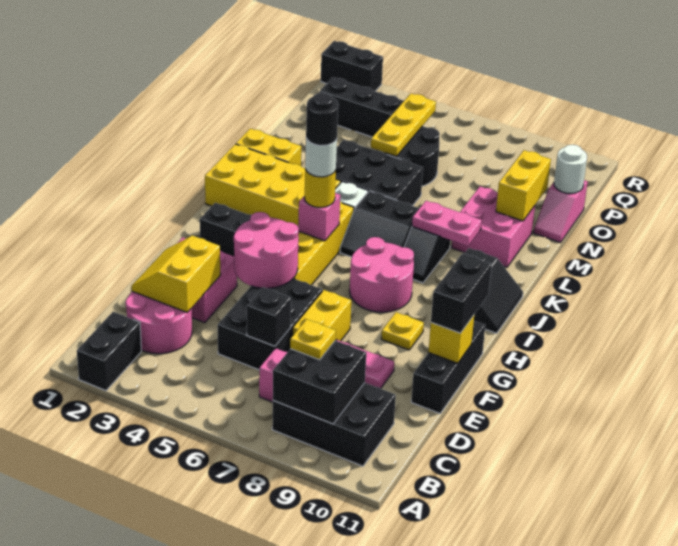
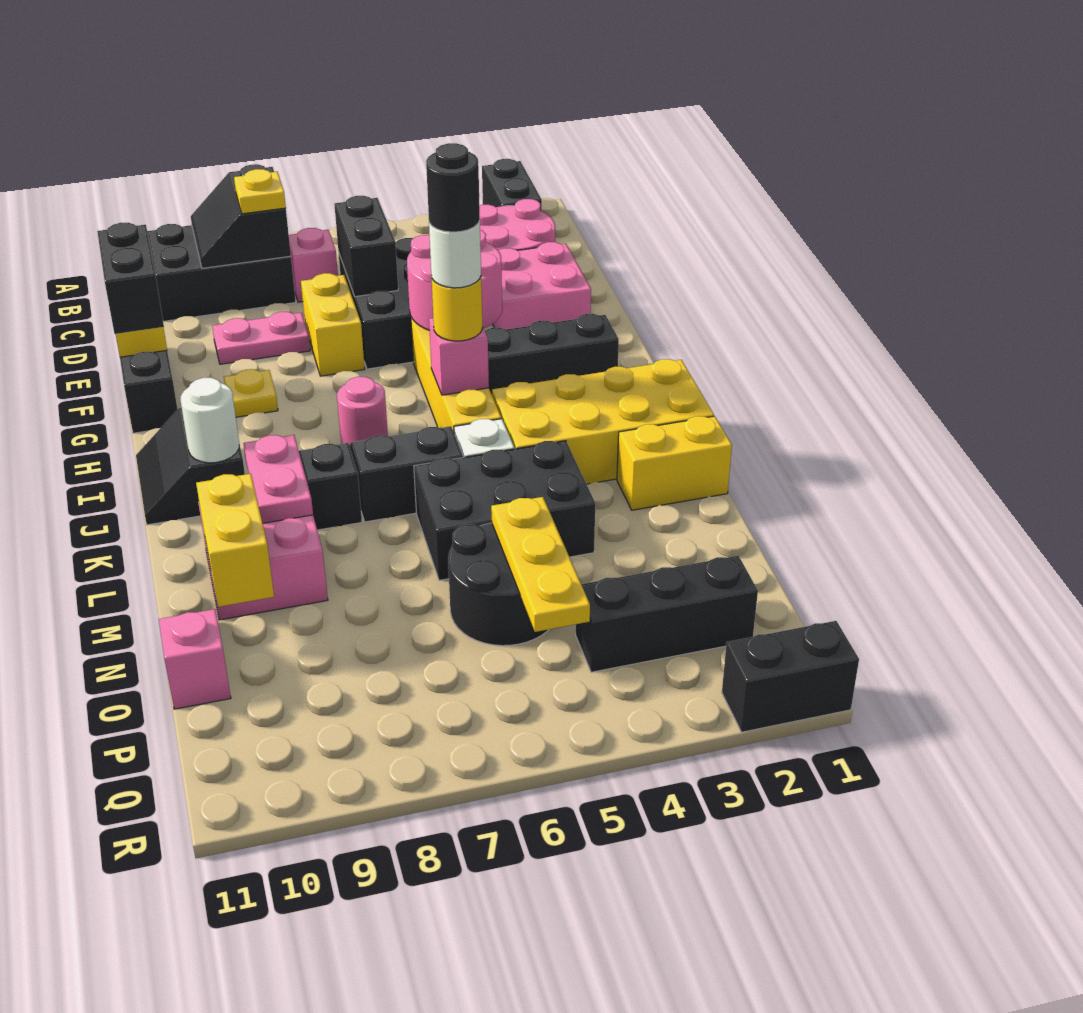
black 2x2 brick [273,340,366,424] -> black 2x2 slope [191,164,291,268]
yellow 2x2 slope [132,235,220,312] -> none
black 1x1 brick [247,287,291,346] -> black 1x2 brick [334,196,398,297]
pink 2x2 round brick [350,237,414,312] -> pink 1x1 round brick [337,377,388,445]
pink 1x2 plate [412,201,482,246] -> pink 1x2 plate turned to [243,435,313,523]
white 1x1 round brick [554,145,587,194] -> white 1x1 round brick moved to [181,378,239,463]

